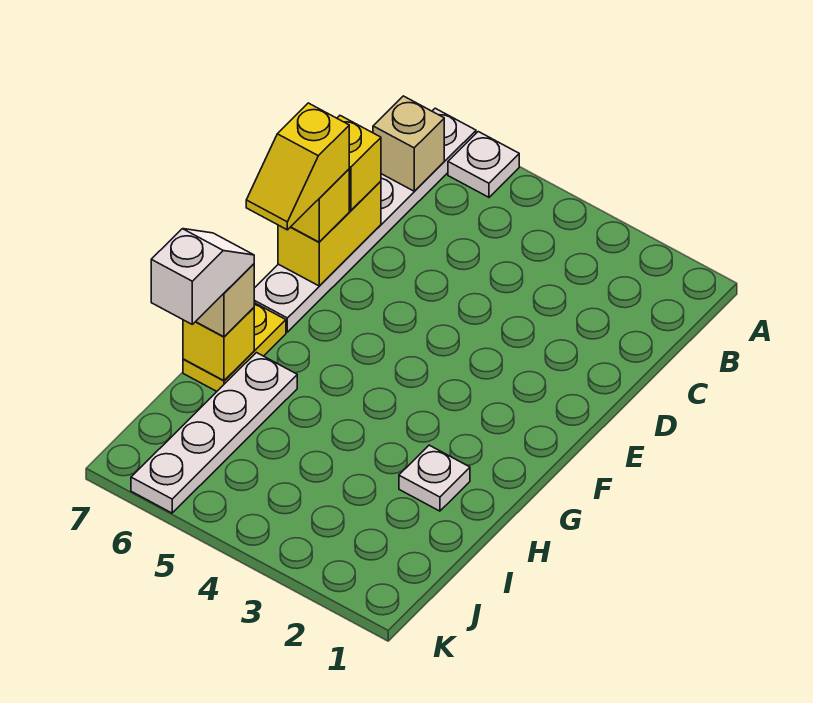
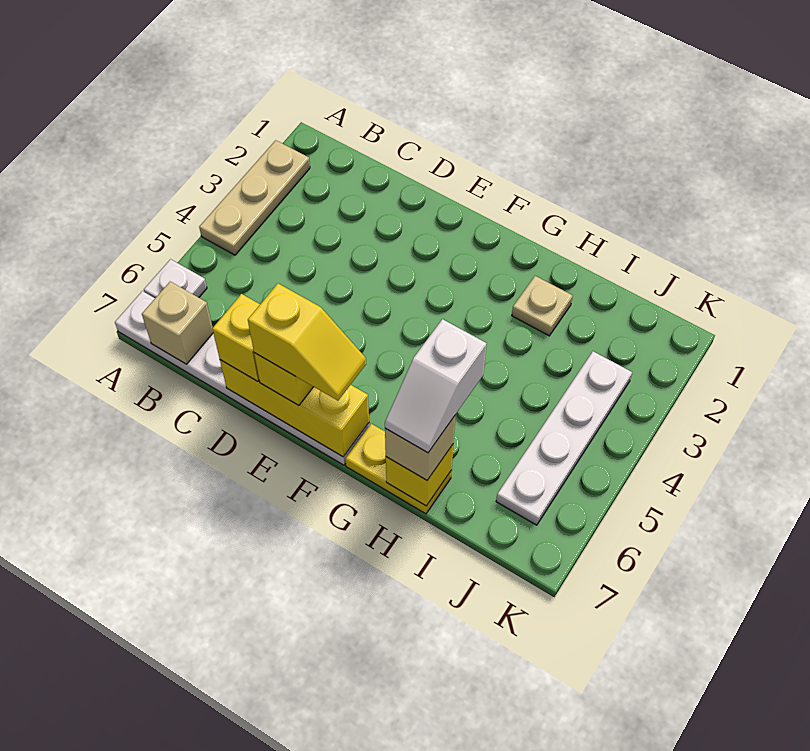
none -> tan 1x3 plate [199,140,310,255]
yellow 1x2 brick [278,181,381,286] -> yellow 1x3 brick [220,360,369,457]
white 1x1 plate [399,445,470,511] -> tan 1x1 plate [512,276,573,336]
white 1x4 plate [131,353,297,513] -> white 1x4 plate turned to [496,351,632,525]
white 1x2 slope [151,229,254,324] -> white 1x2 slope turned to [385,319,487,453]

